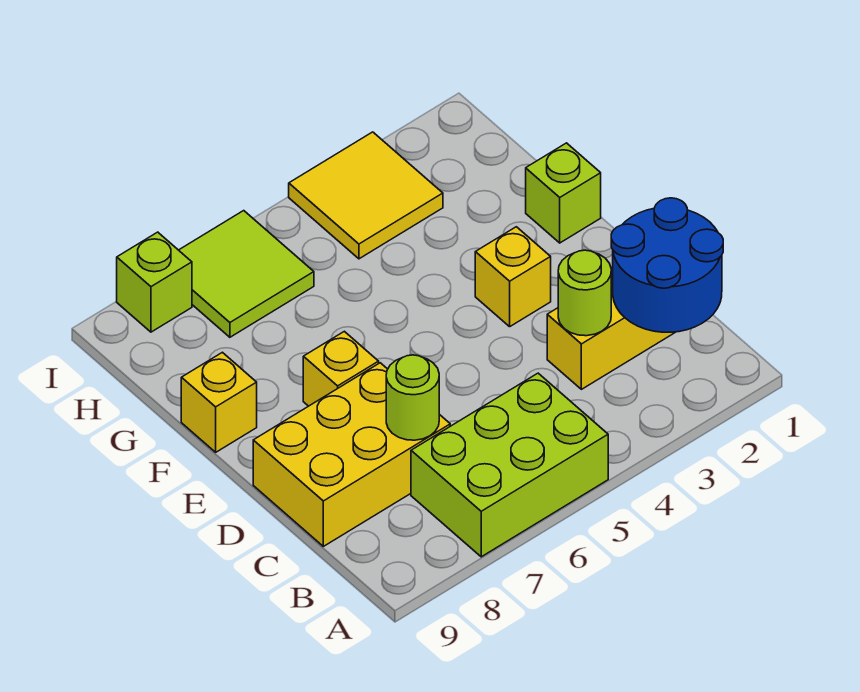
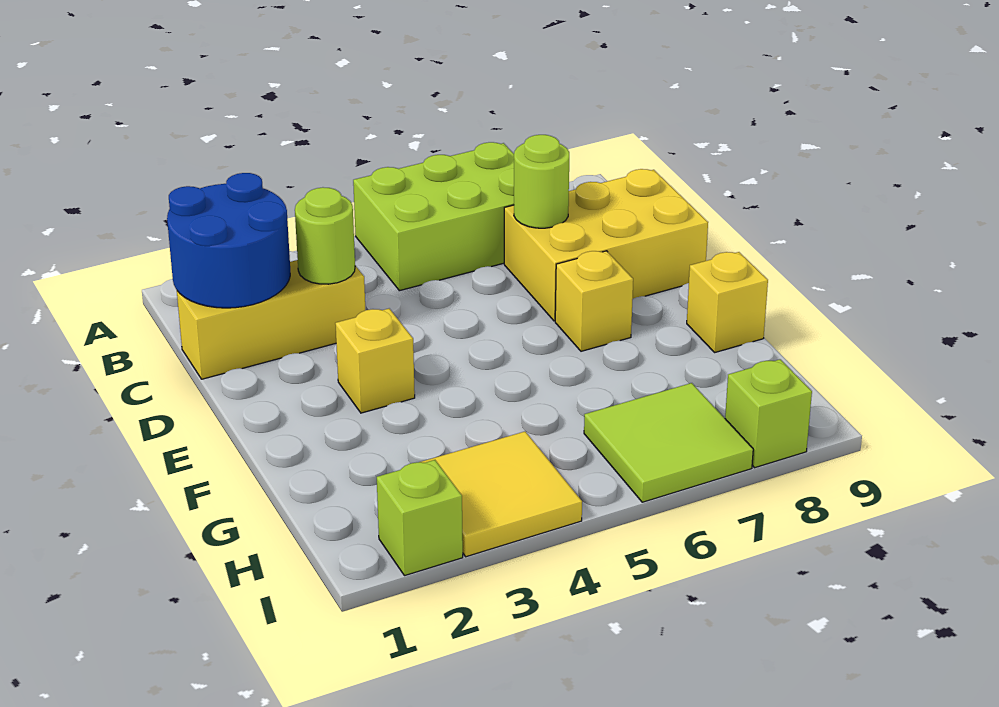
lime 1x1 brick [526,143,601,243] -> lime 1x1 brick moved to [377,460,463,576]

